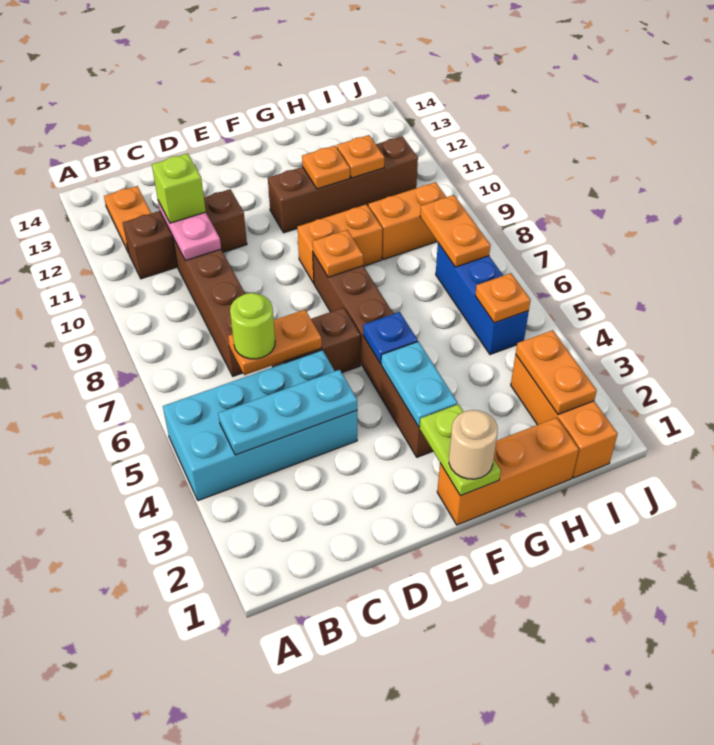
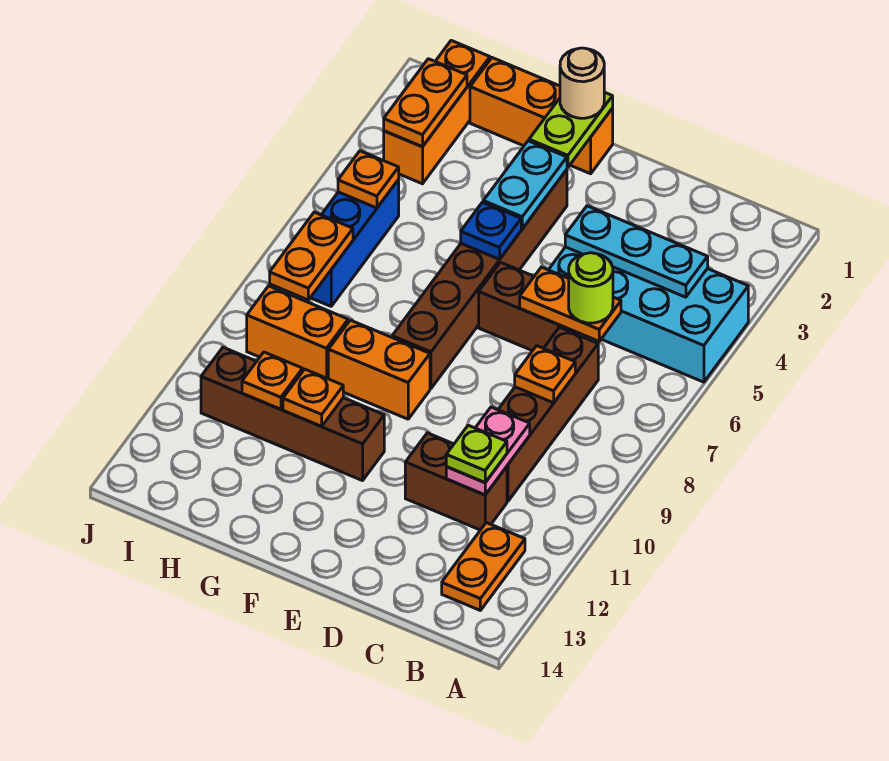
brown 1x3 brick [123,189,247,279] -> brown 1x2 brick [405,433,507,530]
lime 1x1 brick [152,154,206,223] -> lime 1x1 plate [446,425,507,483]
orange 1x1 plate [312,230,363,277] -> orange 1x1 plate moved to [515,346,575,403]

